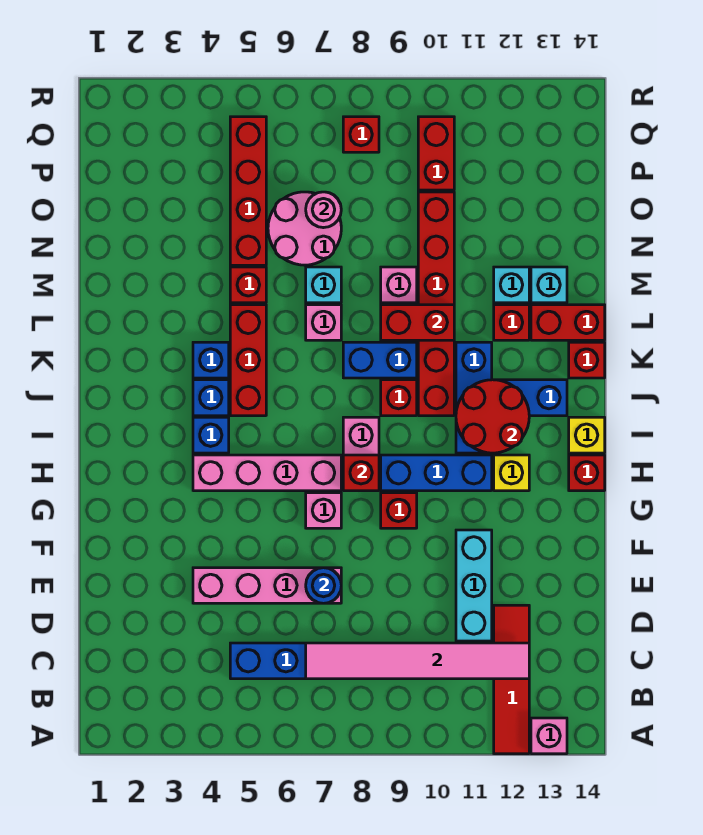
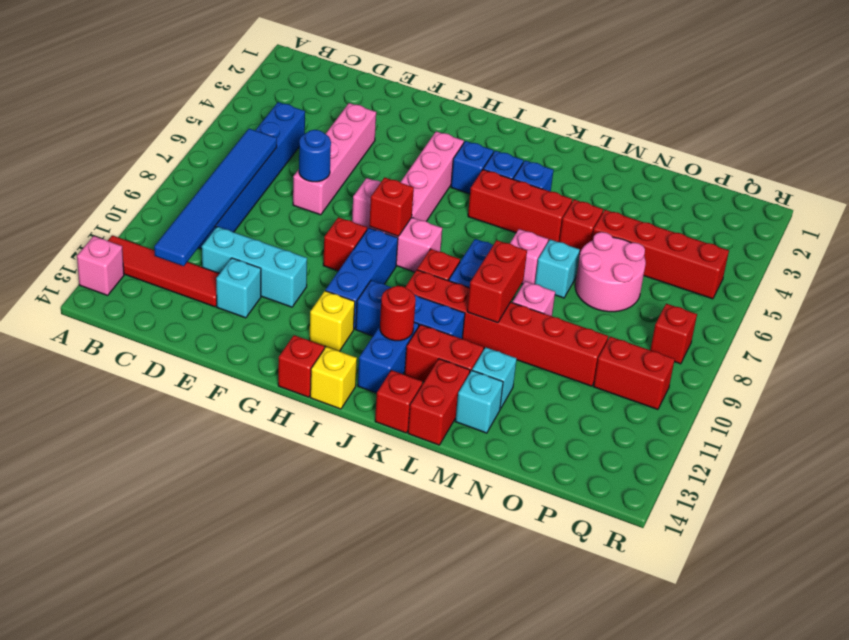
pink 1x6 tile [306,643,529,679] -> blue 1x6 tile [154,129,277,266]
none -> cyan 1x1 brick [216,258,261,318]
red 2x2 round brick [456,380,529,453] -> red 1x1 round brick [380,286,416,341]
red 1x1 brick [494,305,529,340] -> red 1x2 brick [405,325,484,382]
pink 1x1 round brick [306,192,341,228] -> none

